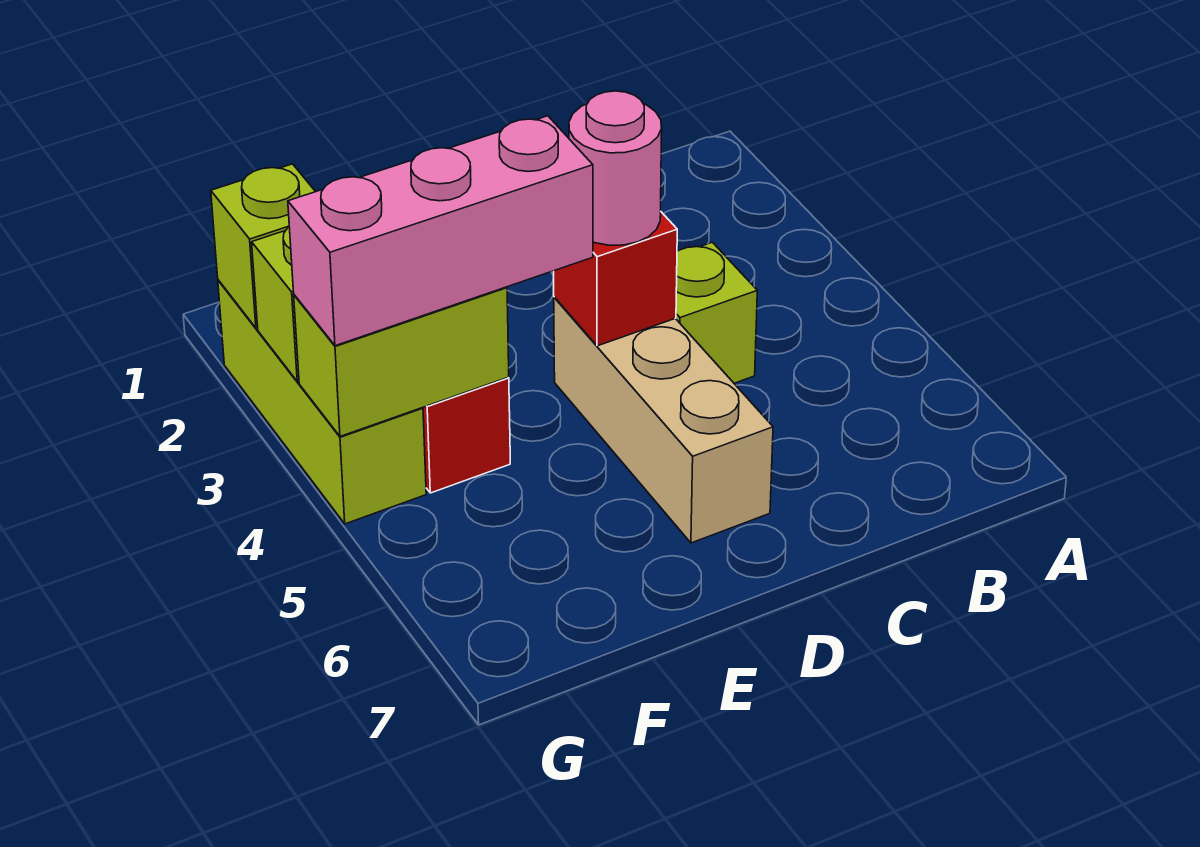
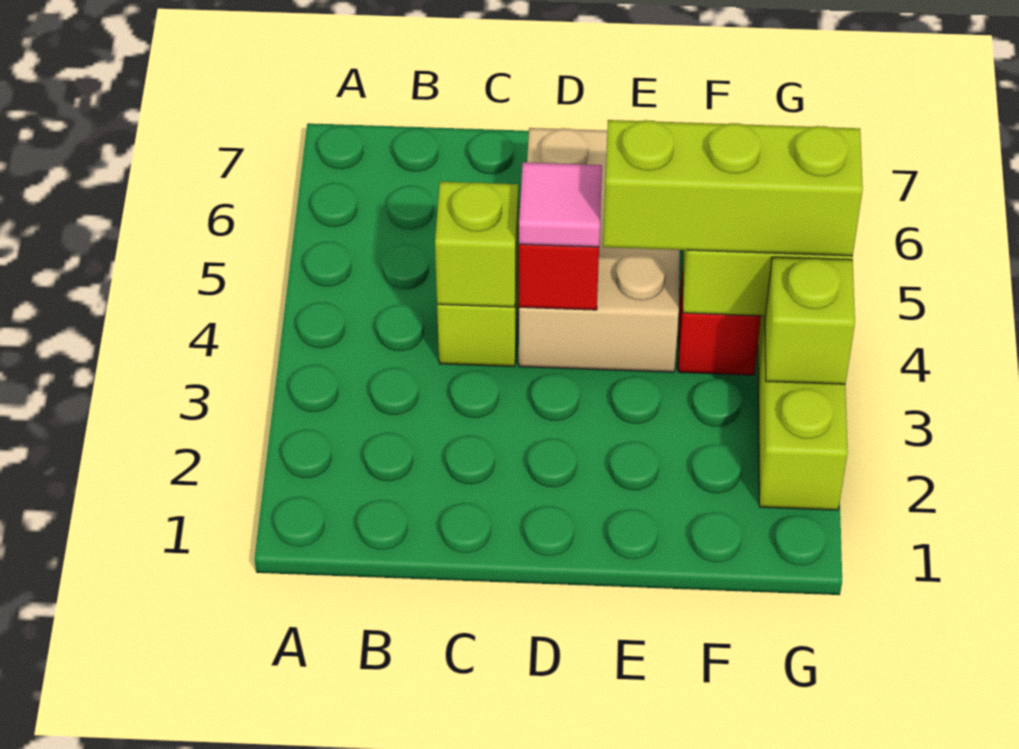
tan 1x3 brick [554,297,773,543] -> tan 2x3 brick [519,128,680,372]
pink 1x1 round brick [569,91,662,245] -> pink 1x1 tile [519,162,602,247]
pink 1x3 brick [288,116,593,346] -> lime 1x3 brick [603,120,863,256]
lime 1x1 brick [211,164,315,328] -> lime 1x1 brick moved to [435,182,518,307]

